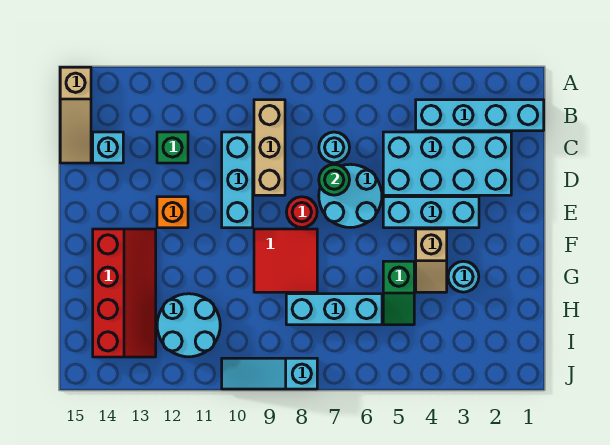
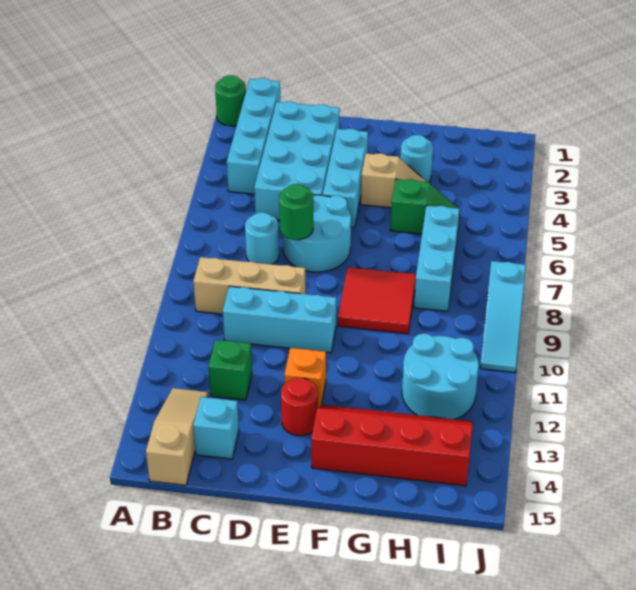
none -> green 1x1 round brick [215,75,246,126]
tan 1x3 slope [60,67,91,163] -> tan 1x3 slope turned to [146,388,208,485]
red 1x1 round brick [287,197,317,227] -> red 1x1 round brick moved to [281,378,318,436]

